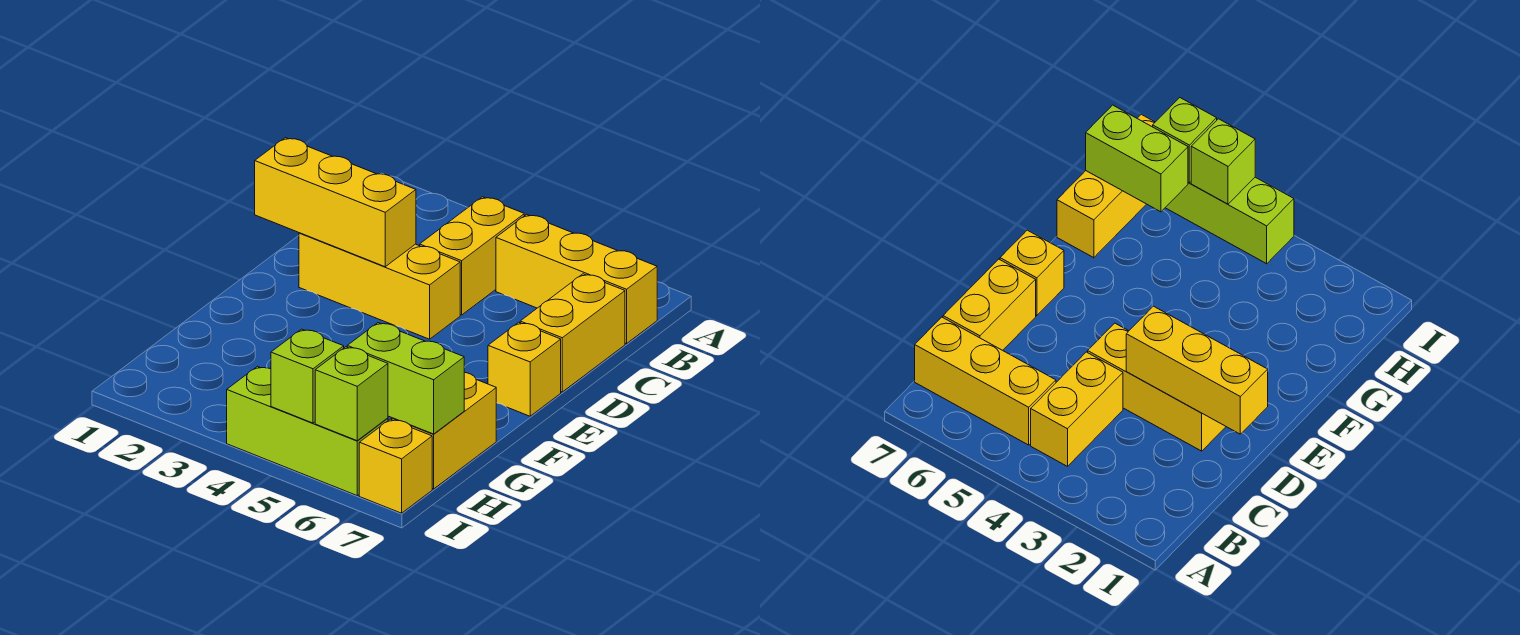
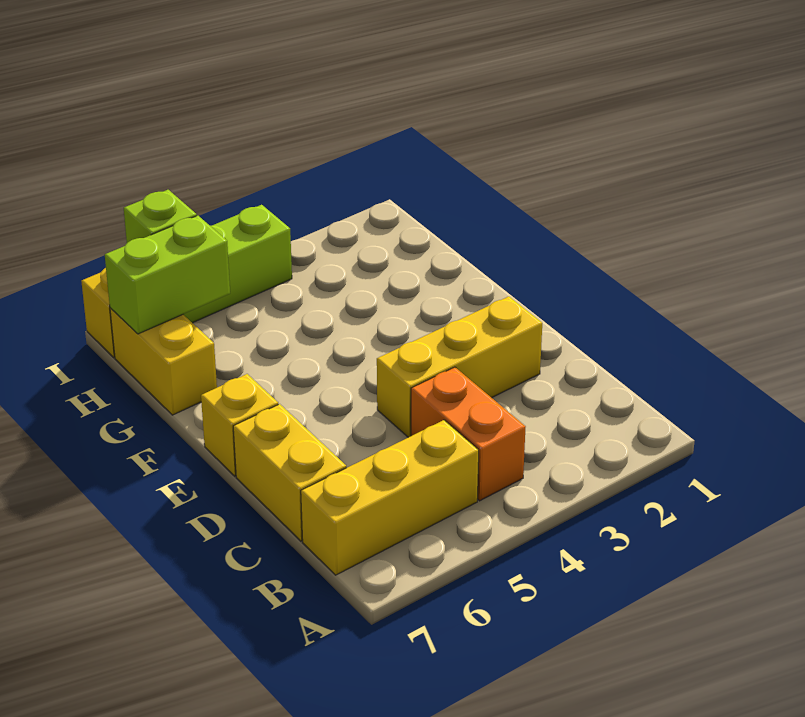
yellow 1x2 brick [420,197,524,315] -> orange 1x2 brick [411,367,525,501]
yellow 1x3 brick [255,138,416,267] -> none
lime 1x1 brick [271,329,344,423] -> none

